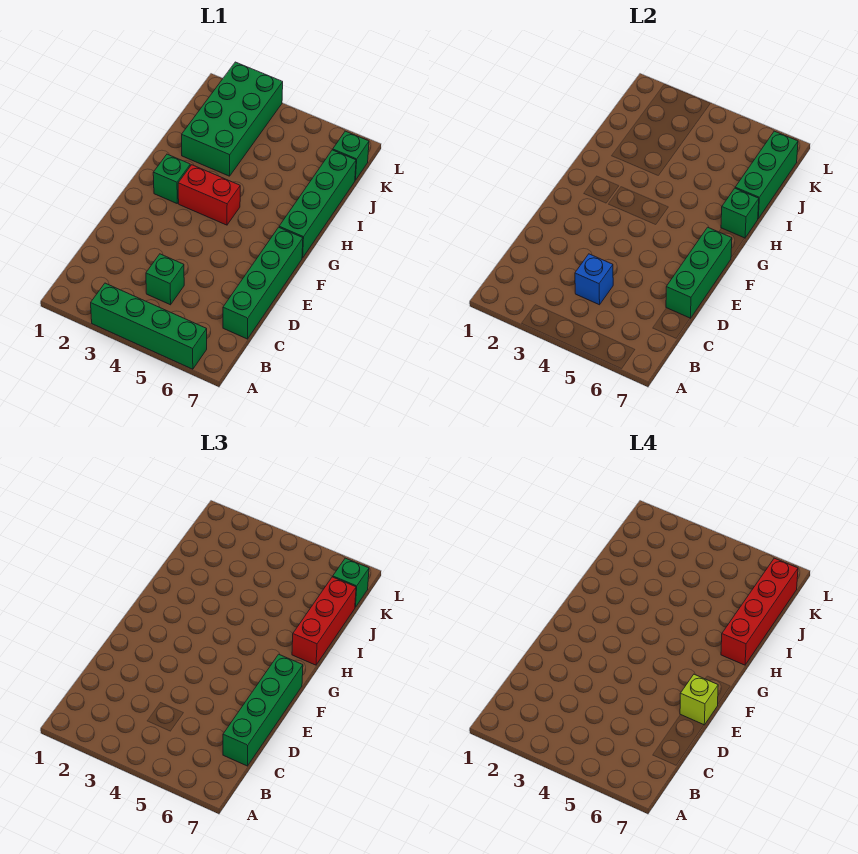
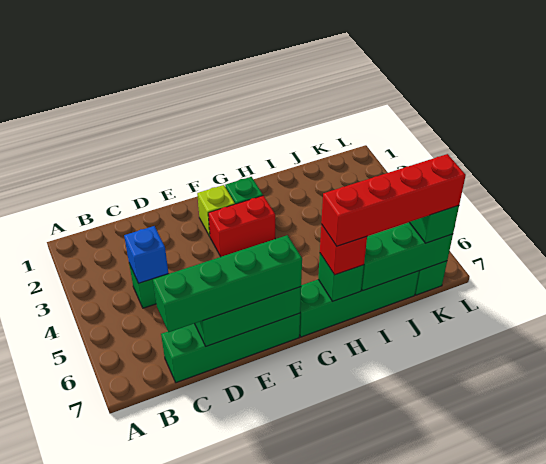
green 1x4 brick [91,283,207,369] -> none
lime 1x1 brick [680,674,718,725] -> lime 1x1 brick moved to [197,185,235,236]
red 1x2 brick [178,165,240,225] -> red 1x2 brick turned to [208,196,275,257]
red 1x3 brick [292,577,356,665] -> red 1x1 brick [320,224,367,275]
green 2x4 brick [182,62,283,176] -> none

